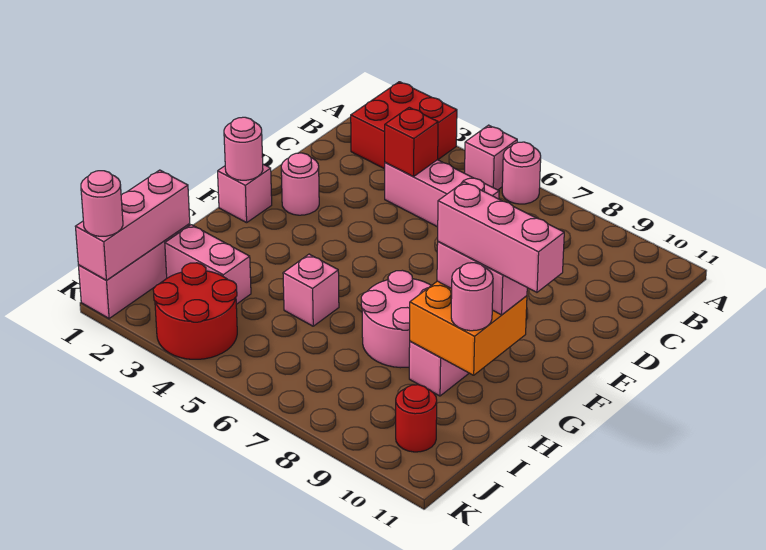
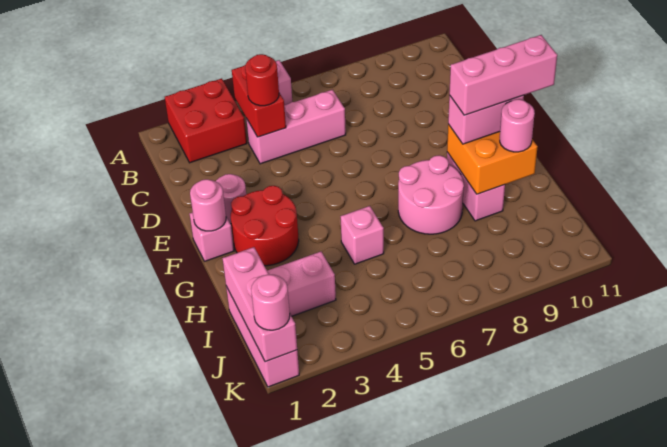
pink 1x1 round brick [502,142,541,204] -> none
red 1x1 brick [385,107,438,177] -> red 1x2 brick [232,65,286,137]
red 2x2 round brick [153,263,237,359] -> red 2x2 round brick moved to [231,186,299,266]
red 1x1 round brick [396,385,437,452] -> red 1x1 round brick moved to [245,54,279,106]

